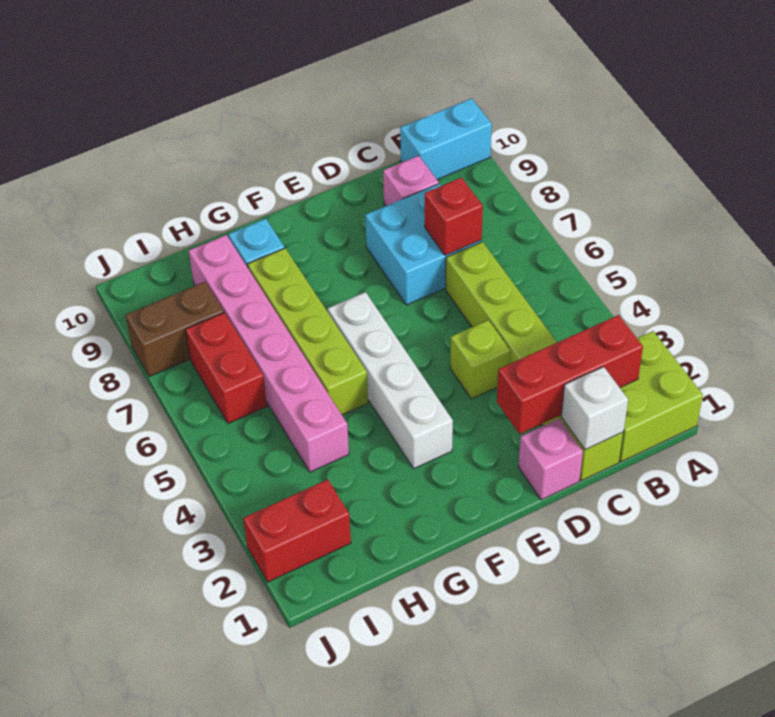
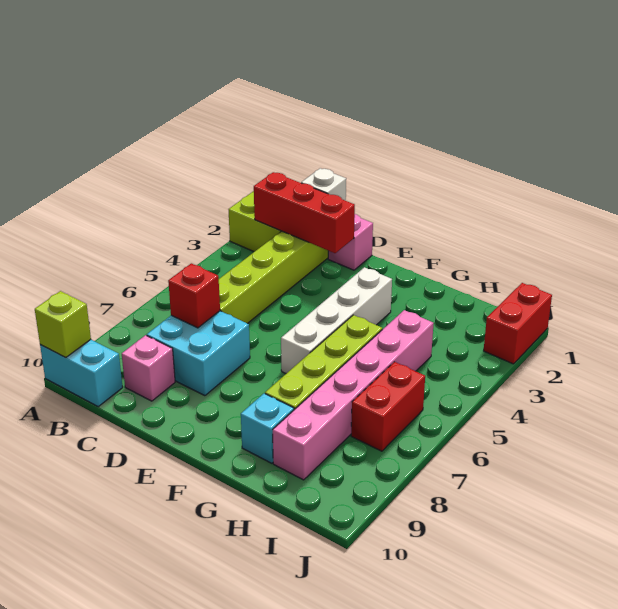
lime 1x1 brick [450,320,510,399] -> lime 1x1 brick moved to [35,291,91,358]
red 1x2 brick [243,479,351,582] -> red 1x2 brick turned to [484,283,552,364]
brown 1x2 brick [126,282,224,377] -> none

